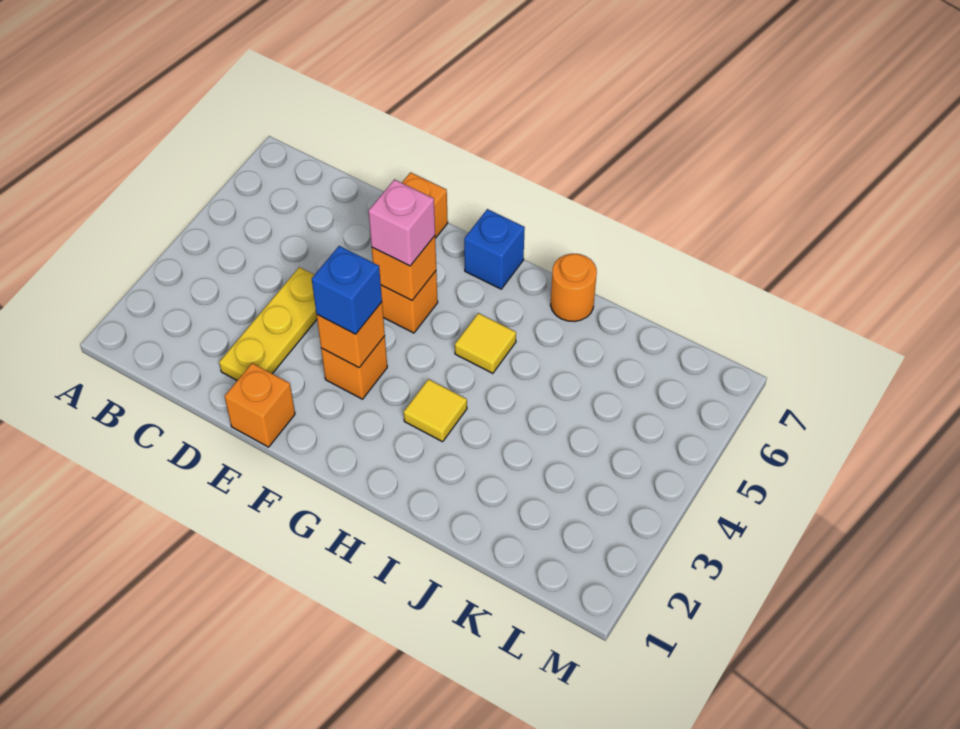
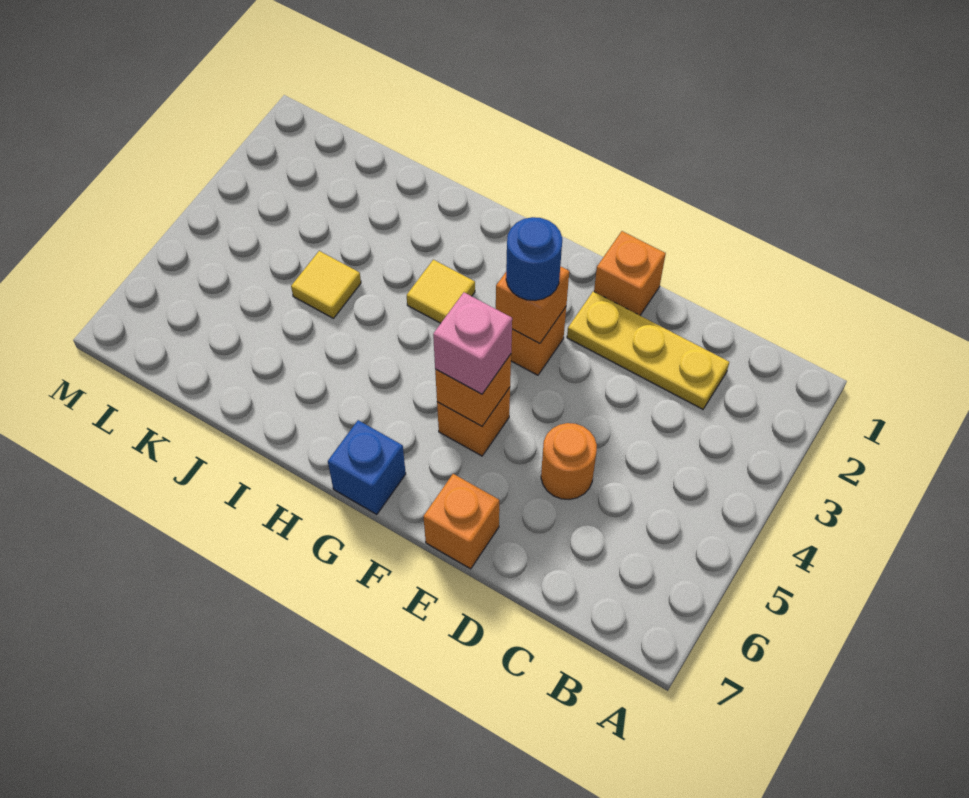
yellow 1x3 plate [219,267,317,380] -> yellow 1x3 plate turned to [567,292,729,409]
blue 1x1 brick [312,246,382,334] -> blue 1x1 round brick [506,217,562,300]
yellow 1x1 tile [455,313,516,373] -> yellow 1x1 tile moved to [291,251,361,318]
orange 1x1 round brick [551,254,597,322] -> orange 1x1 round brick moved to [541,423,597,500]

